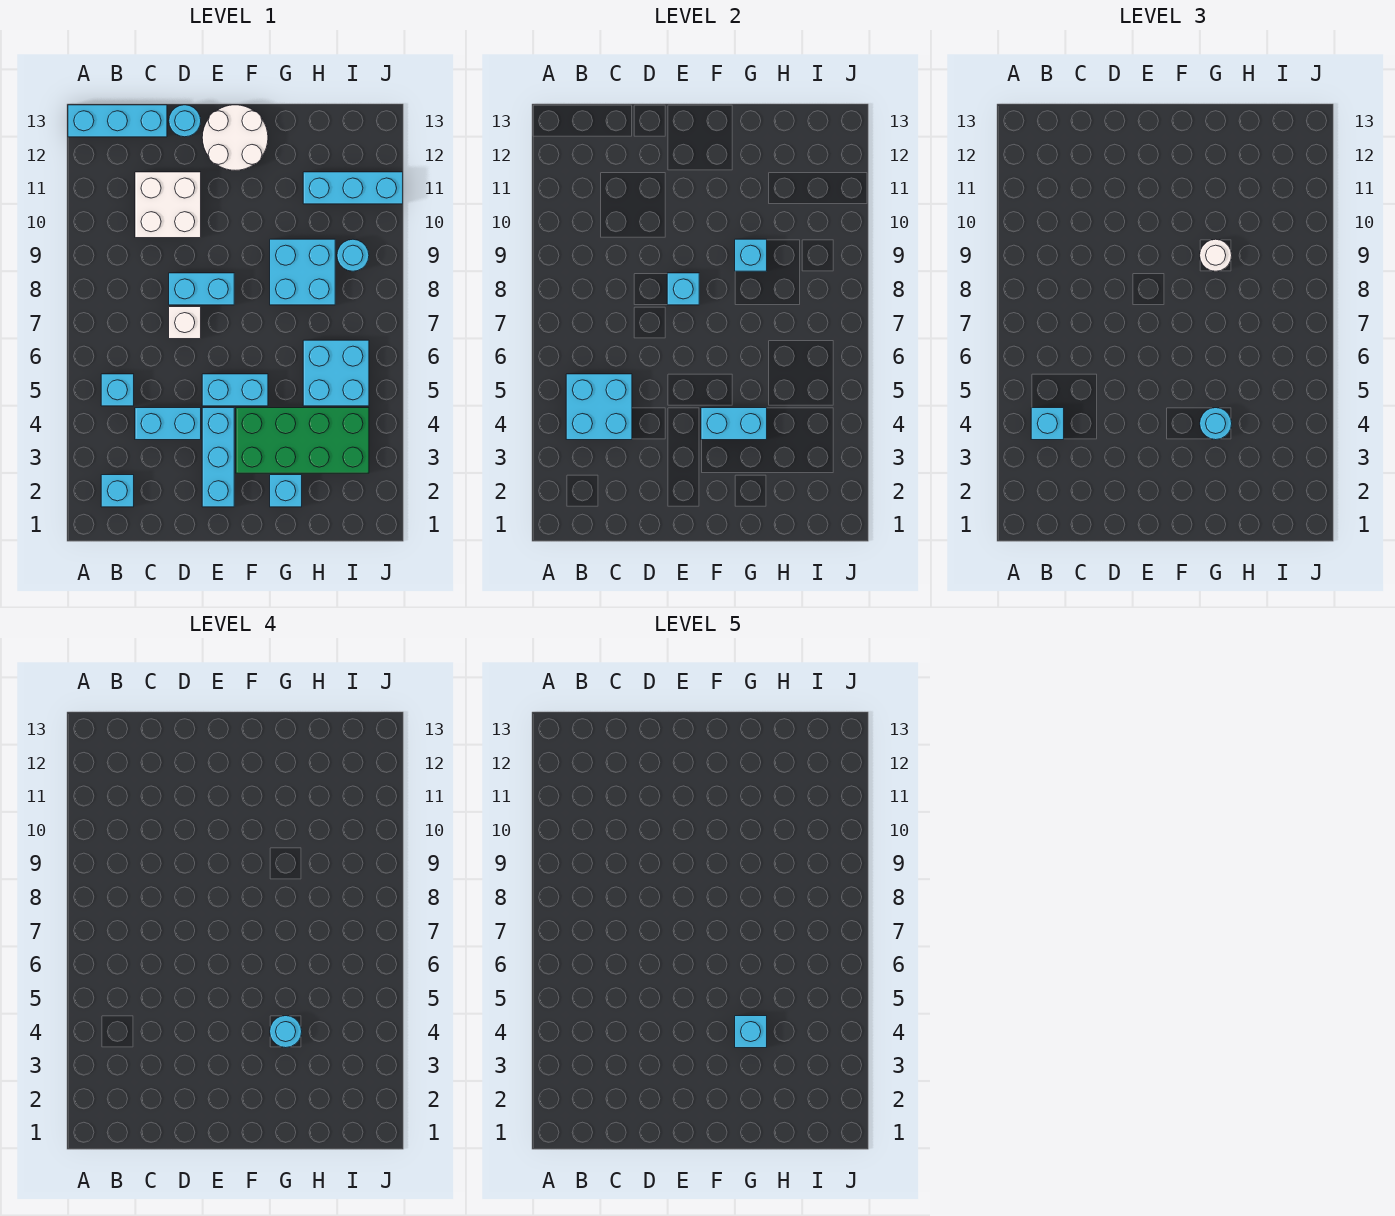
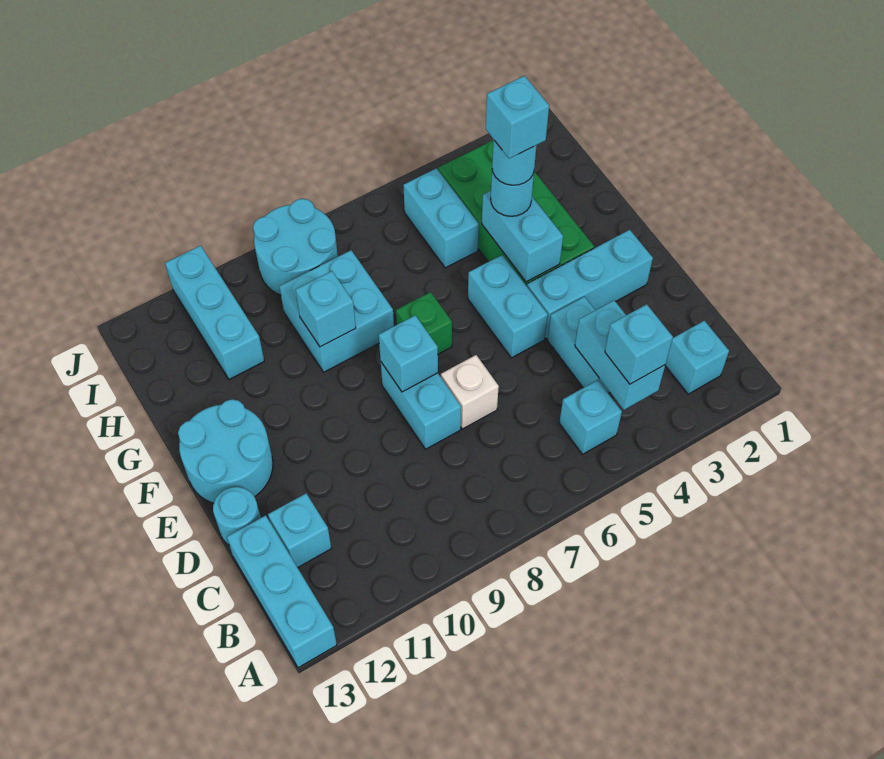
cyan 2x2 brick [566,374,632,440] -> cyan 1x2 brick [575,300,665,410]
white 2x2 brick [135,172,201,238] -> none
white 2x2 round brick [202,105,268,170] -> cyan 2x2 round brick [178,399,273,503]
none -> green 1x1 brick [396,292,452,354]
cyan 1x1 brick [270,475,302,507] -> cyan 1x1 brick moved to [268,494,331,568]
white 1x1 round brick [1200,239,1232,271] -> none
cyan 2x2 brick [303,340,369,406] -> cyan 1x2 brick [403,168,479,268]
cyan 1x1 round brick [337,239,369,271] -> cyan 2x2 round brick [253,199,338,295]

